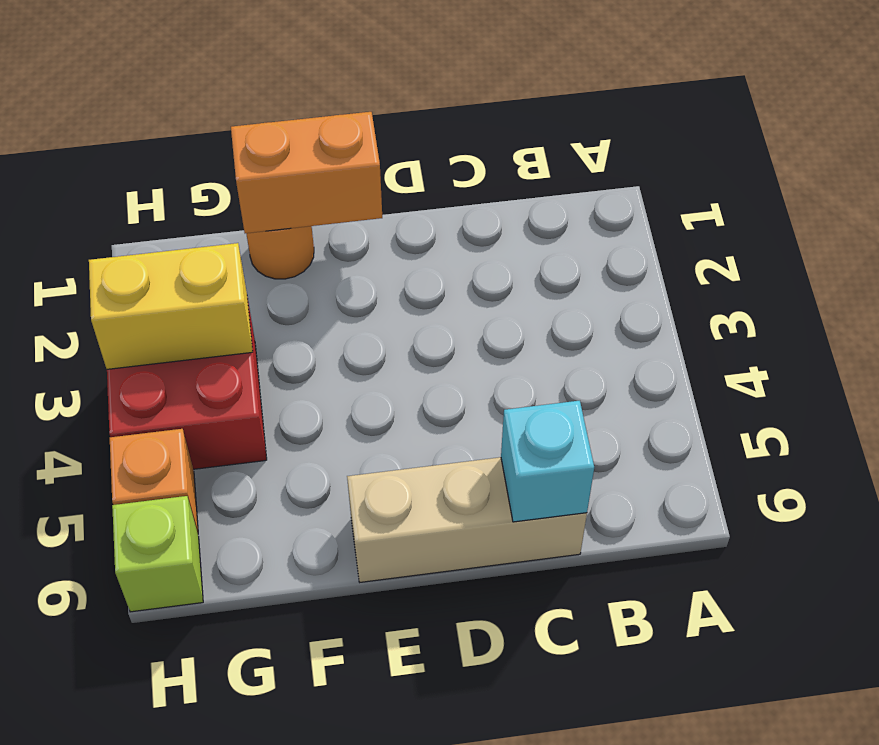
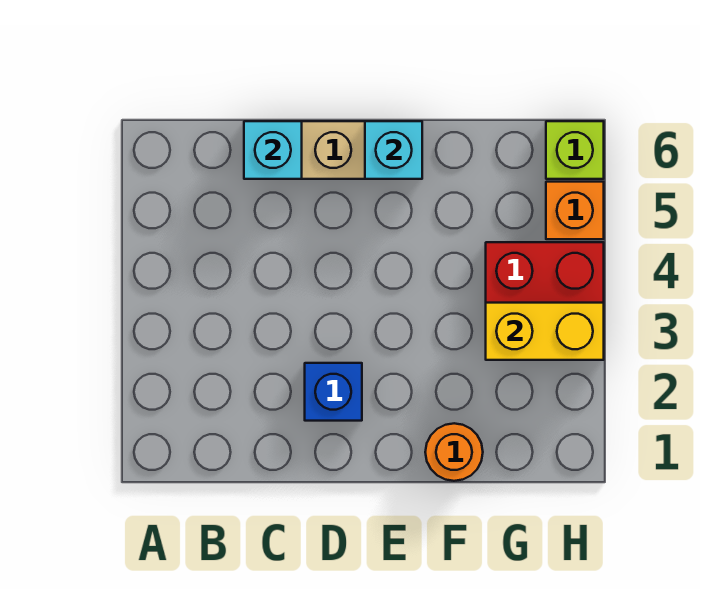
none -> blue 1x1 brick [305,363,362,421]
orange 1x2 brick [231,112,382,233] -> none
none -> cyan 1x1 brick [365,121,422,179]

